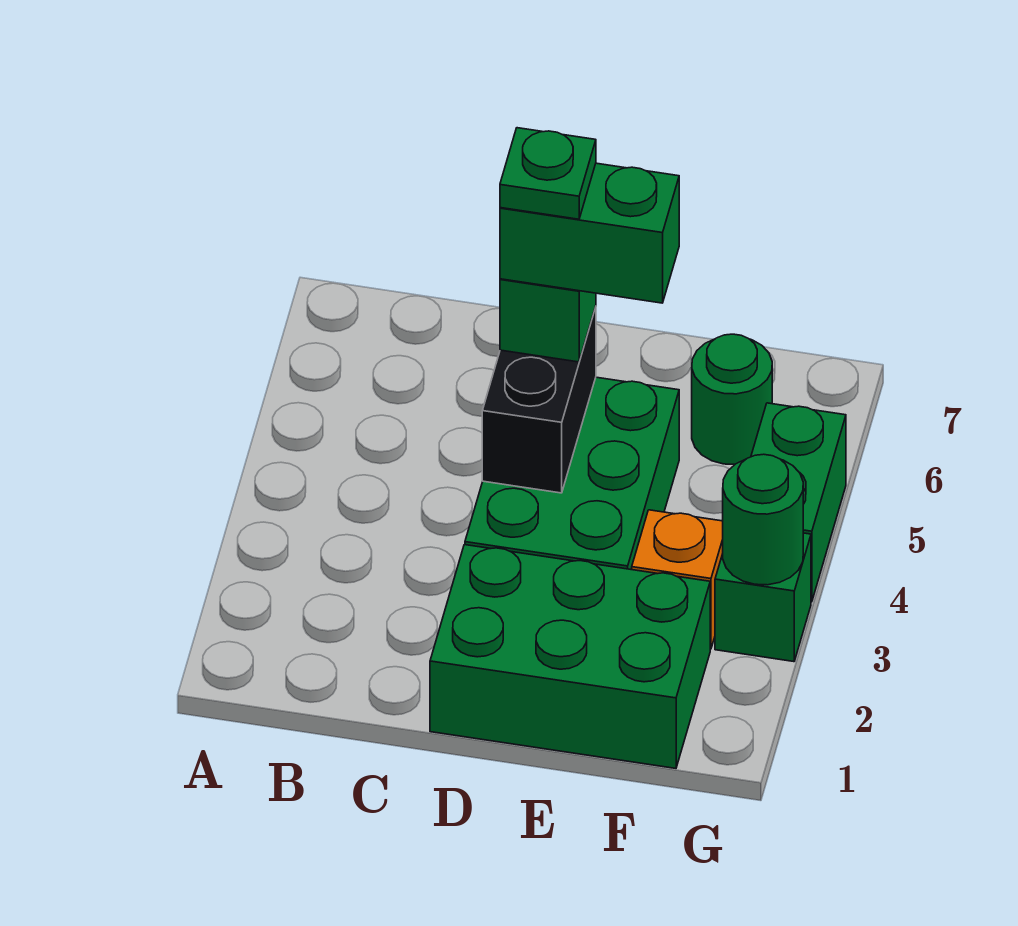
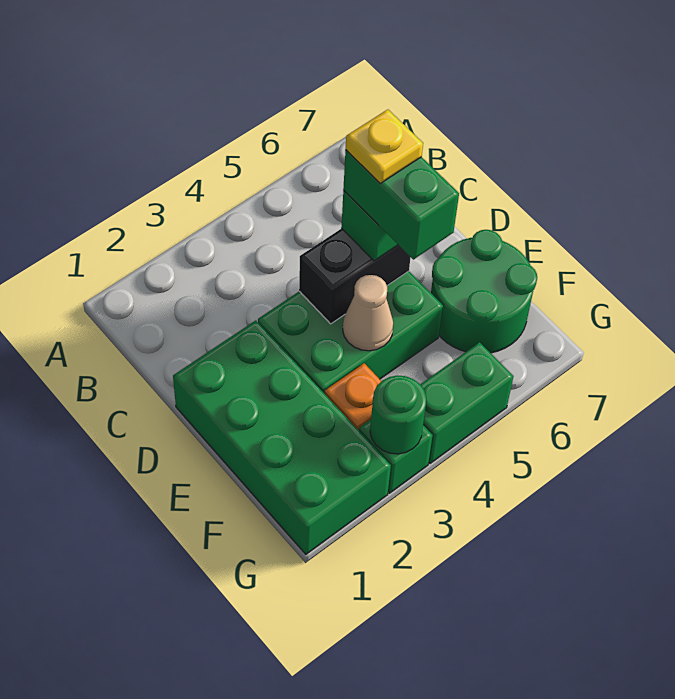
green 2x3 brick [430,545,710,768] -> green 2x4 brick [173,320,391,554]
green 1x1 plate [500,128,596,219] -> yellow 1x1 plate [346,110,423,183]
none -> tan 1x1 cone [343,275,393,351]
green 1x1 round brick [692,334,772,464] -> green 2x2 round brick [431,230,537,353]

